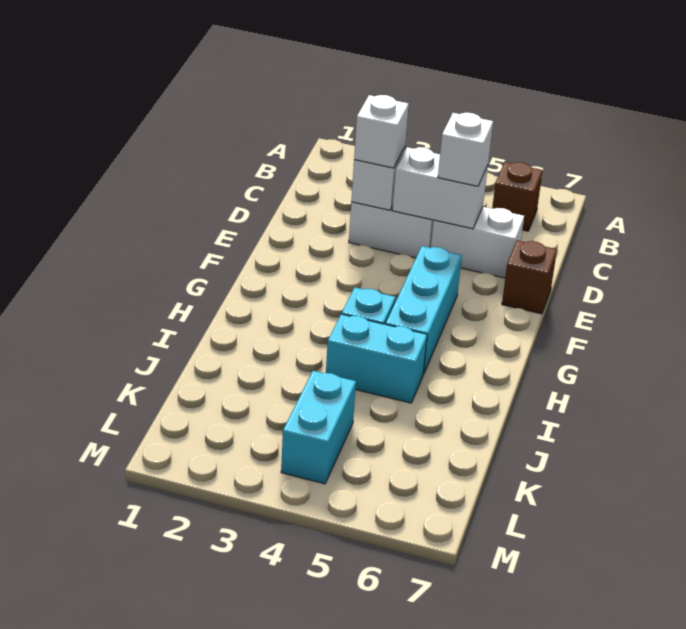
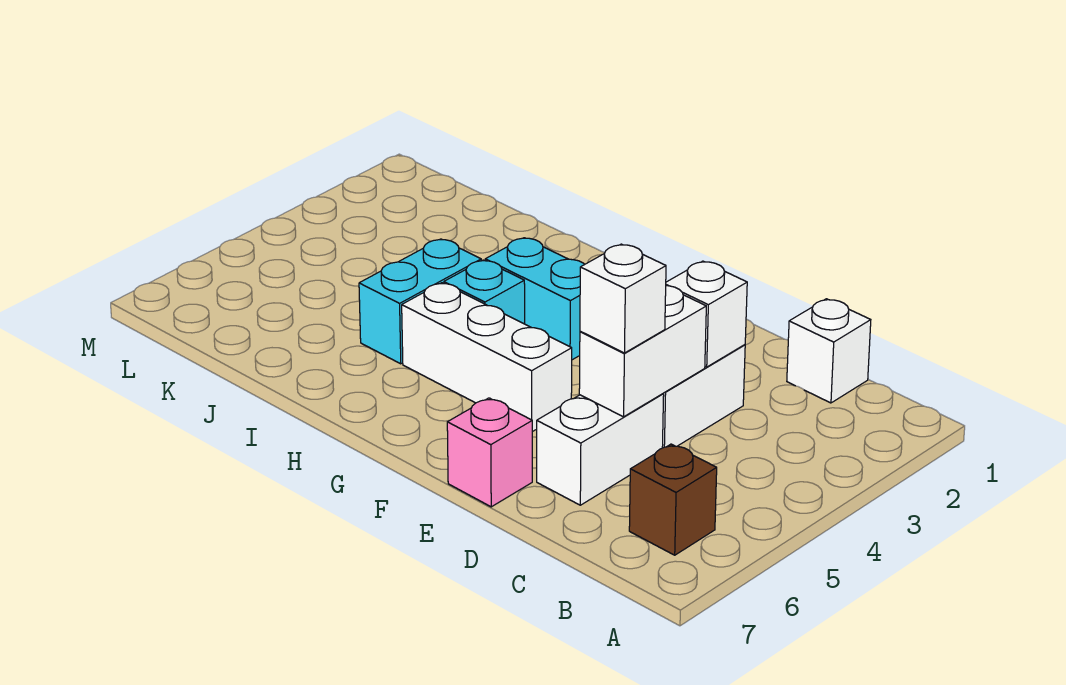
white 1x1 brick [354,95,409,168] -> white 1x1 brick moved to [787,299,871,403]
brown 1x1 brick [502,240,557,314] -> pink 1x1 brick [447,398,532,507]
cyan 1x3 brick [386,246,462,374] -> white 1x3 brick [402,283,572,432]
cyan 1x2 brick [281,371,356,484] -> cyan 1x2 brick moved to [485,238,585,360]

